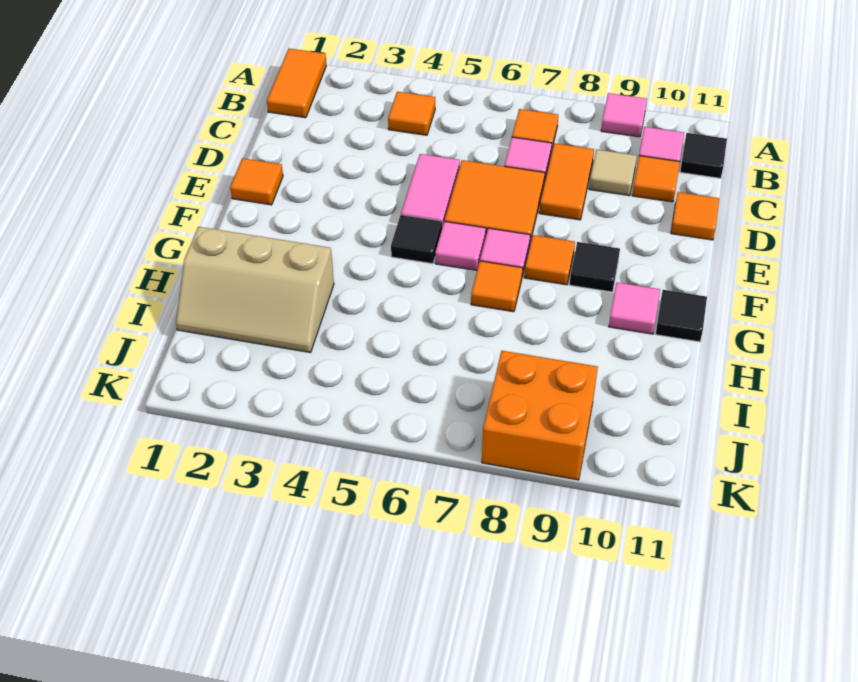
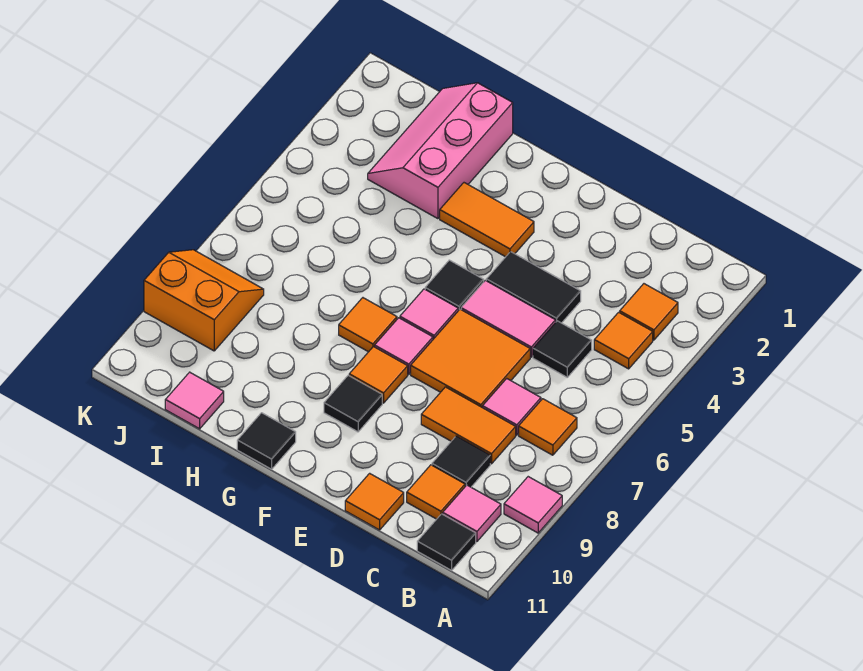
orange 1x2 tile [267,49,326,118] -> orange 1x2 tile moved to [440,183,534,257]
none -> black 1x1 tile [533,321,592,377]
tan 1x1 tile [589,149,637,196] -> black 1x1 tile [432,436,490,487]
none -> black 1x2 tile [486,252,581,323]
orange 1x1 tile [230,158,283,205] -> orange 1x1 tile moved to [620,284,678,340]
pink 1x1 tile [609,282,660,334] -> pink 1x1 tile moved to [165,372,224,429]
tan 2x3 slope [176,227,334,353] -> pink 2x3 slope [368,83,513,219]
orange 2x2 brick [482,351,598,480] -> orange 2x2 slope [144,250,264,351]

